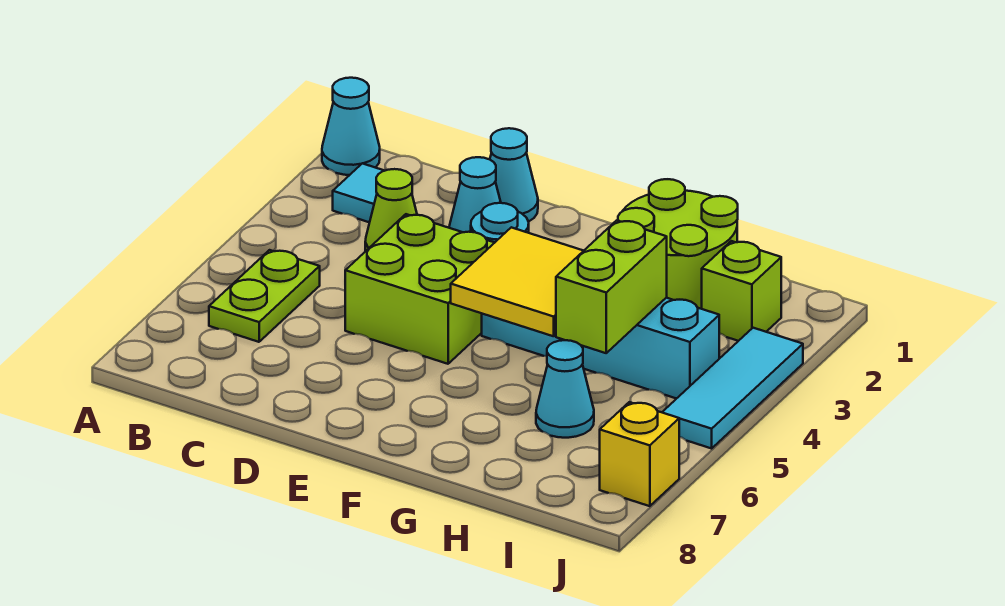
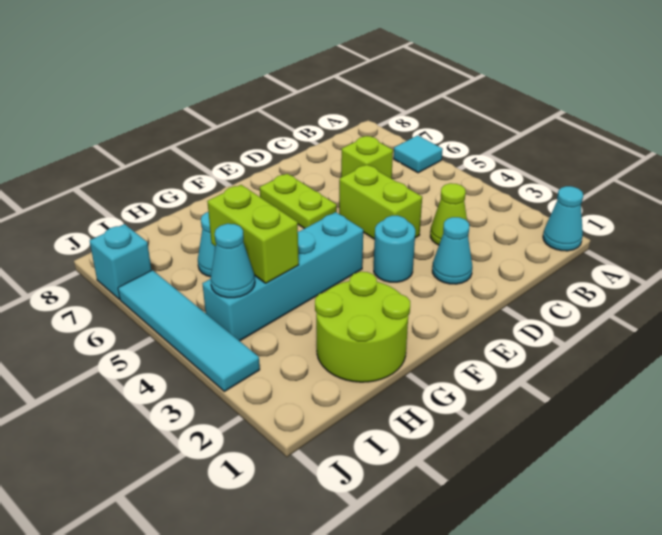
cyan 1x1 tile [333,163,384,222] -> cyan 1x1 tile moved to [394,135,443,173]
lime 1x2 plate [209,250,320,342] -> lime 1x2 plate moved to [260,174,337,229]
cyan 1x1 cone [490,128,538,222] -> cyan 1x1 cone moved to [210,224,255,298]
lime 2x2 brick [345,214,495,364] -> lime 1x2 brick [339,165,422,239]
yellow 2x2 tile [451,227,583,336] -> none
lime 1x1 brick [702,241,781,341] -> lime 1x1 brick moved to [341,136,393,179]
cyan 1x3 tile [662,328,803,448] -> cyan 1x4 tile [118,270,260,391]
yellow 1x1 brick [600,402,679,506] -> cyan 1x1 brick [90,224,152,299]

